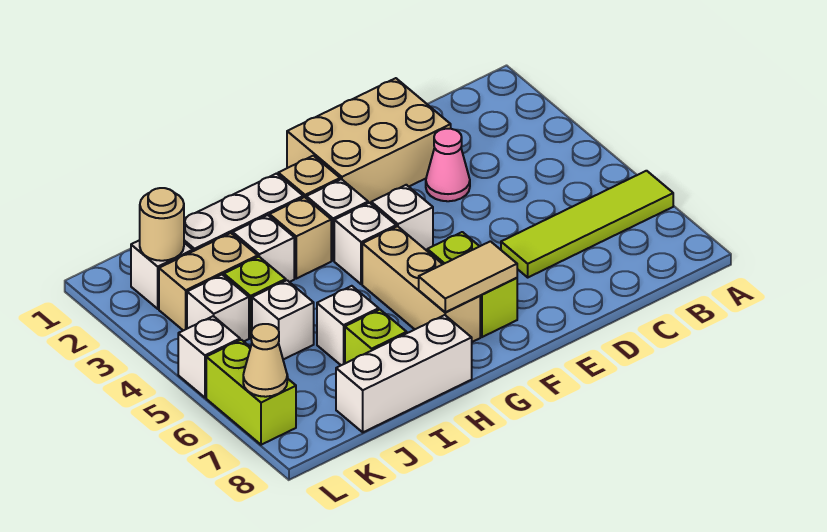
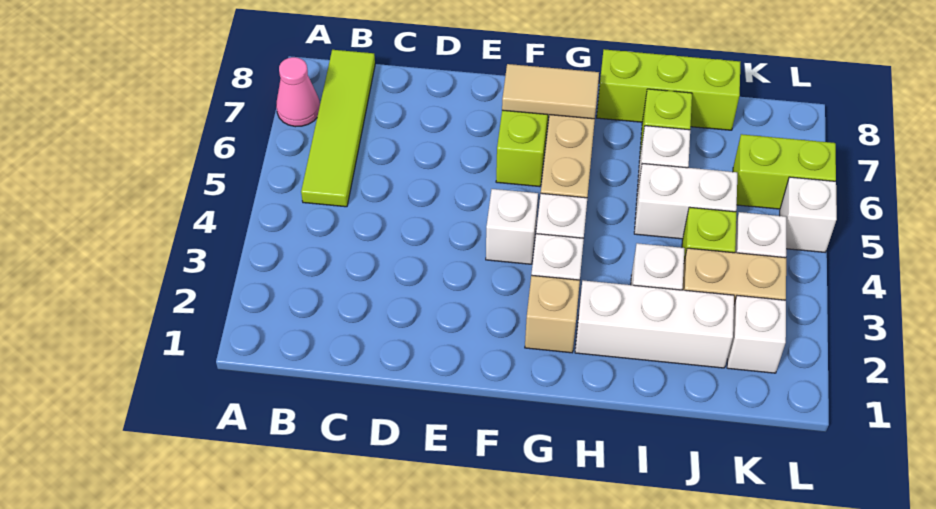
lime 1x4 tile [501,171,673,277] -> lime 1x4 tile turned to [301,50,375,207]
tan 2x3 brick [287,78,451,203] -> none
pink 1x1 cone [426,129,470,201] -> pink 1x1 cone moved to [276,57,320,127]
tan 1x1 brick [270,197,331,279] -> none
white 1x3 brick [336,315,472,432] -> lime 1x3 brick [597,49,740,130]
white 1x1 brick [252,280,314,360] -> white 1x2 brick [634,164,737,239]
tan 1x1 round brick [140,188,184,261] -> none
lime 1x2 brick [206,340,296,445] -> lime 1x2 brick turned to [733,134,836,209]
tan 1x1 cone [243,324,287,397] -> none

